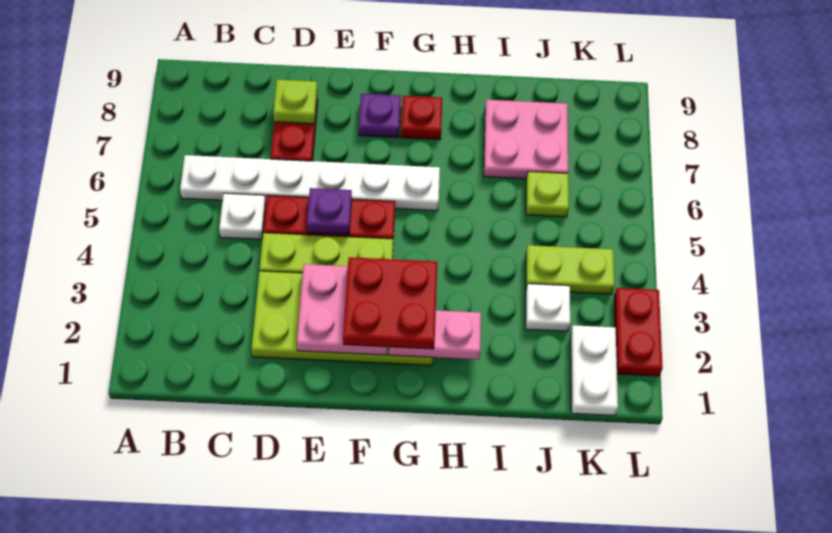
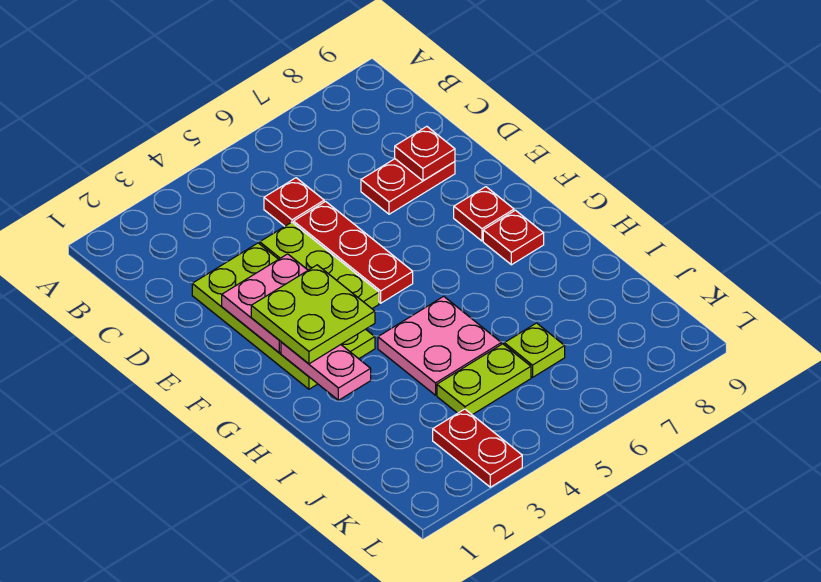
white 1x6 plate [180,155,440,211] -> none
white 1x1 plate [219,193,266,239] -> red 1x1 plate [264,178,324,226]
lime 1x1 plate [273,80,317,124] -> red 1x1 plate [395,126,455,181]
purple 1x1 plate [307,188,352,235] -> none
red 2x2 plate [343,257,437,349] -> lime 2x2 plate [251,265,375,364]
purple 1x1 plate [359,94,401,137] -> red 1x1 plate [454,187,514,241]
pink 2x2 plate [484,100,568,179] -> pink 2x2 plate moved to [378,296,501,395]
white 1x1 plate [526,284,570,331] -> none
lime 1x2 plate [526,245,614,294] -> lime 1x2 plate turned to [437,344,531,415]
white 1x2 plate [571,325,618,415] -> none
red 1x2 plate [614,288,663,376] -> red 1x2 plate turned to [433,409,522,487]

